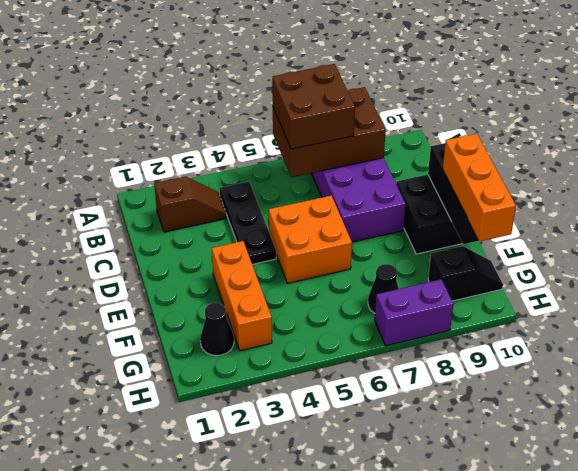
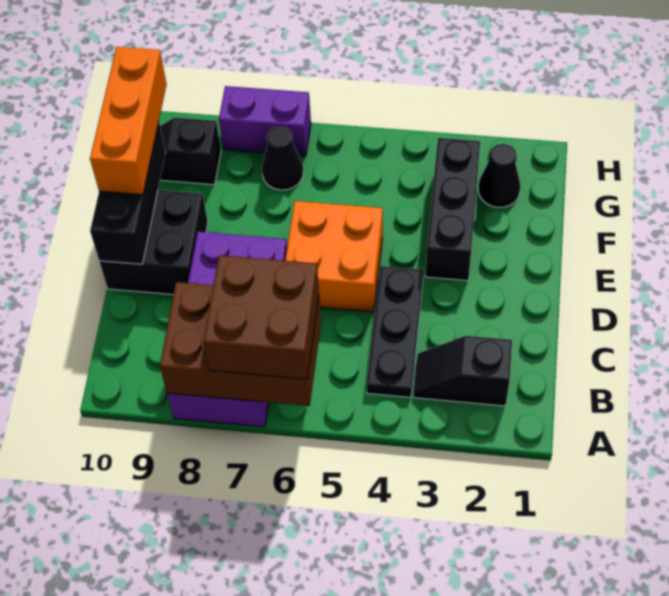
brown 1x2 slope [154,177,226,232] -> black 1x2 slope [414,336,512,406]
orange 1x3 brick [212,241,272,351] -> black 1x3 brick [426,138,480,281]

